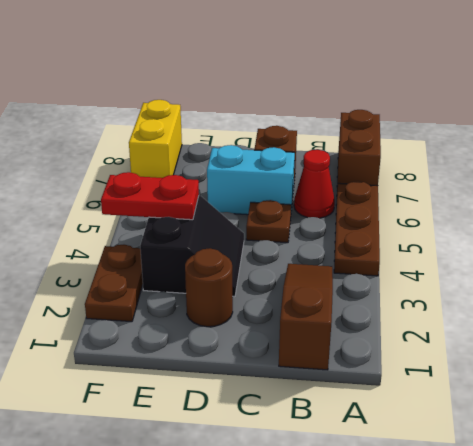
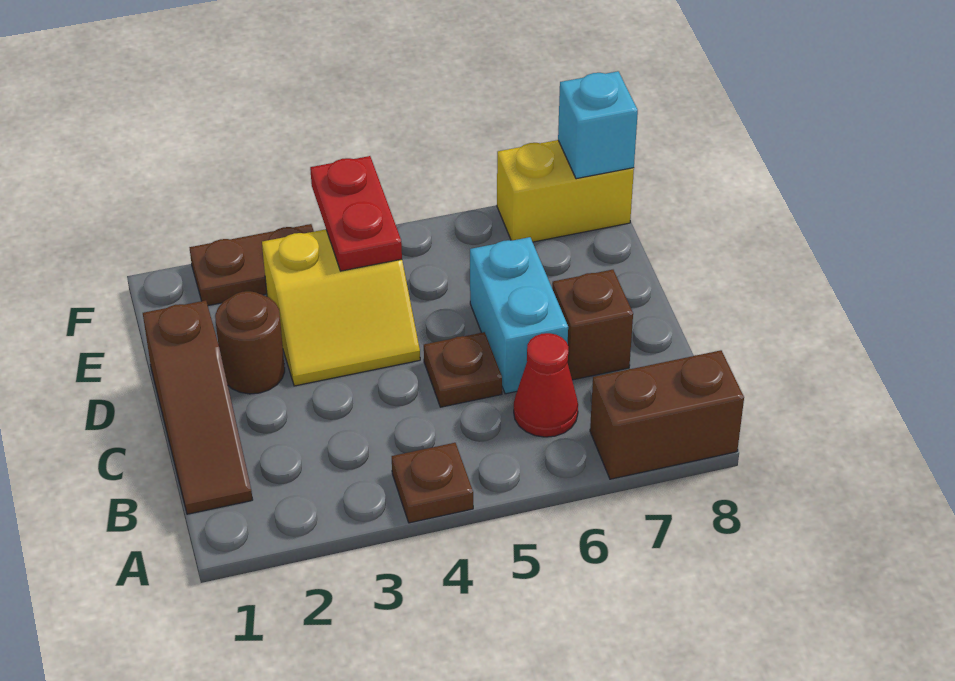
brown 1x3 plate [334,181,380,276] -> brown 1x1 plate [392,443,473,523]
brown 1x3 slope [279,264,333,370] -> brown 1x3 slope turned to [143,300,253,514]
black 2x2 slope [140,195,244,297] -> yellow 2x2 slope [262,229,420,386]
none -> cyan 1x1 brick [558,71,638,179]

